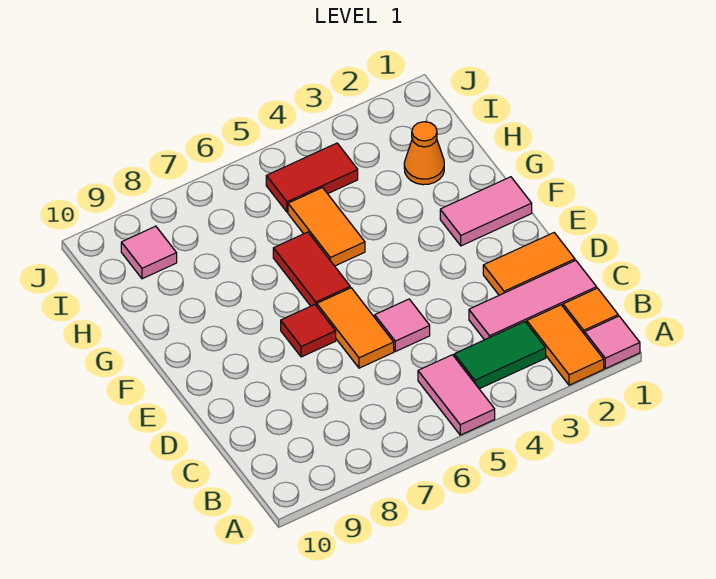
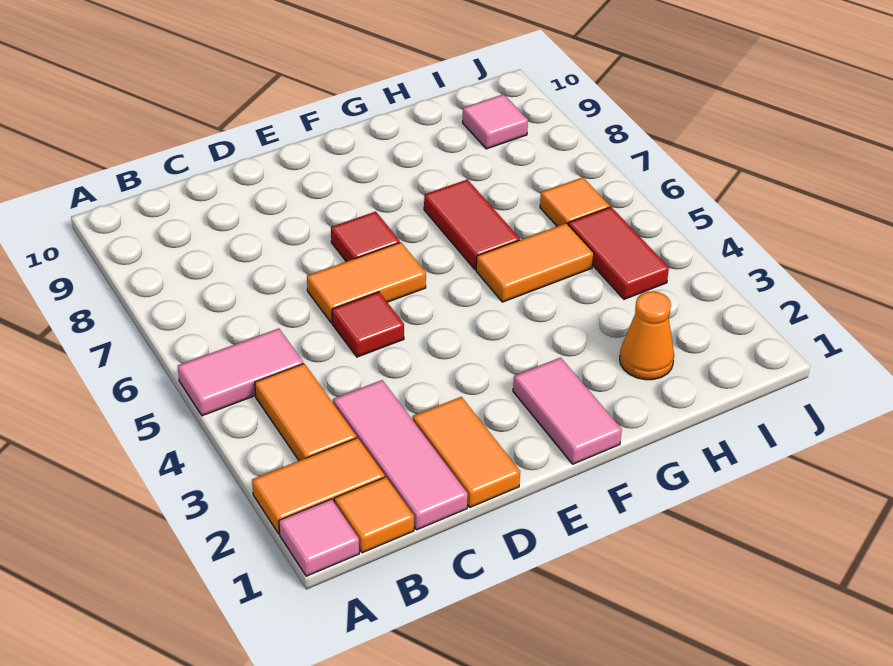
green 1x2 tile [454,322,546,389] -> orange 1x2 tile [255,364,356,461]
pink 1x1 tile [375,299,430,351] -> red 1x1 tile [332,292,404,357]
red 1x2 tile [273,232,350,306] -> red 1x2 tile turned to [424,179,520,270]
none -> orange 1x1 tile [540,177,610,226]

